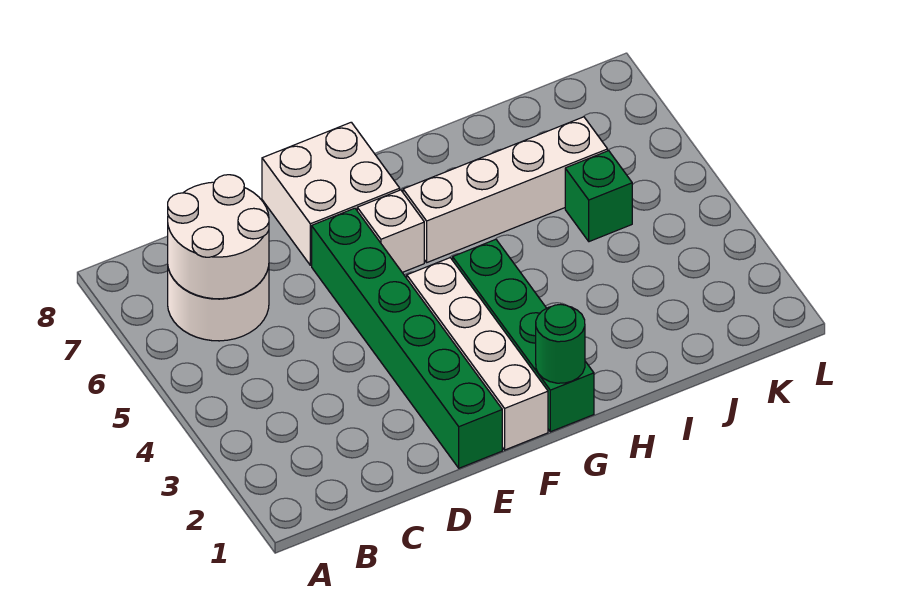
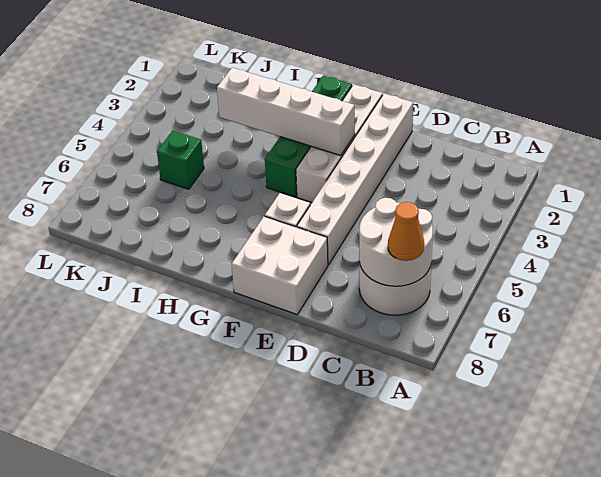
none -> orange 1x1 cone [388,202,424,261]
green 1x6 brick [312,208,502,468] -> white 1x6 brick [297,94,413,265]
green 1x1 round brick [536,304,585,383] -> none
white 1x4 brick [403,117,608,262] -> white 1x4 brick moved to [217,68,355,156]

